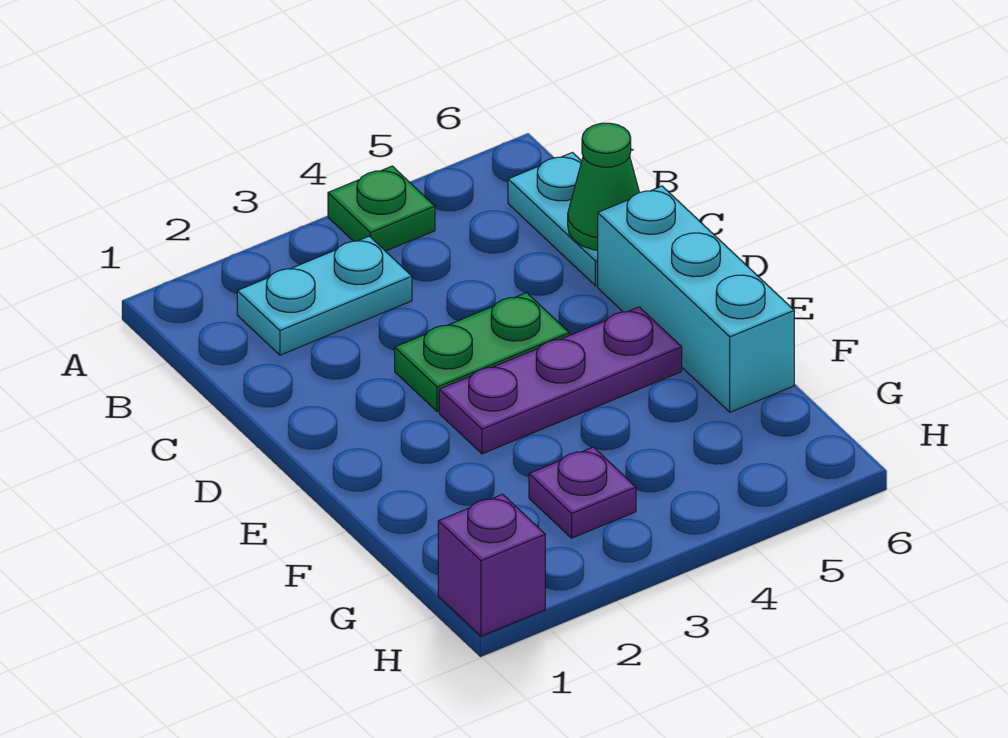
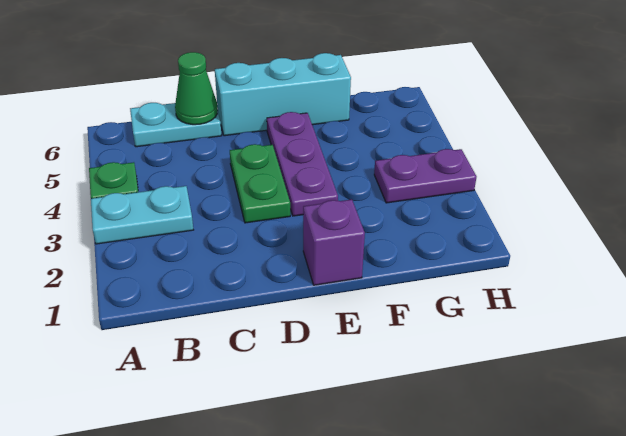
cyan 1x2 plate [237,236,412,355] -> cyan 1x2 plate turned to [91,186,193,244]
purple 1x1 plate [529,447,636,538] -> purple 1x2 plate [374,149,476,203]
purple 1x1 brick [438,494,545,636] -> purple 1x1 brick moved to [303,199,365,285]

